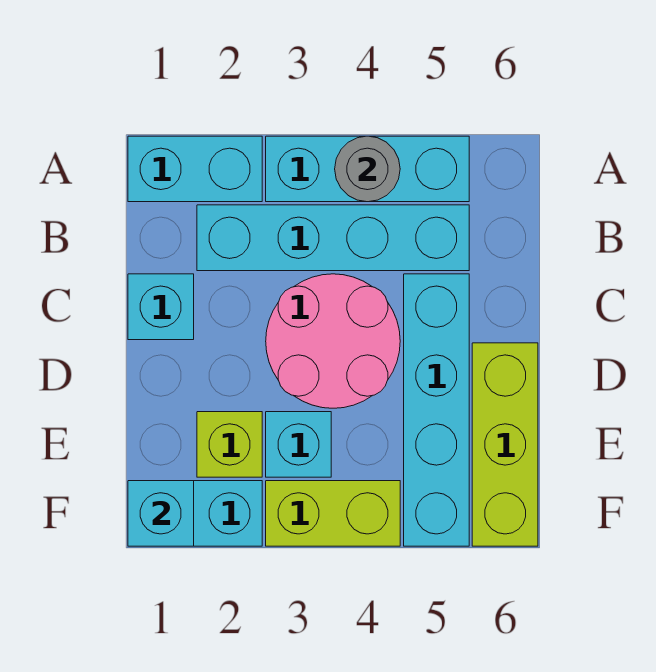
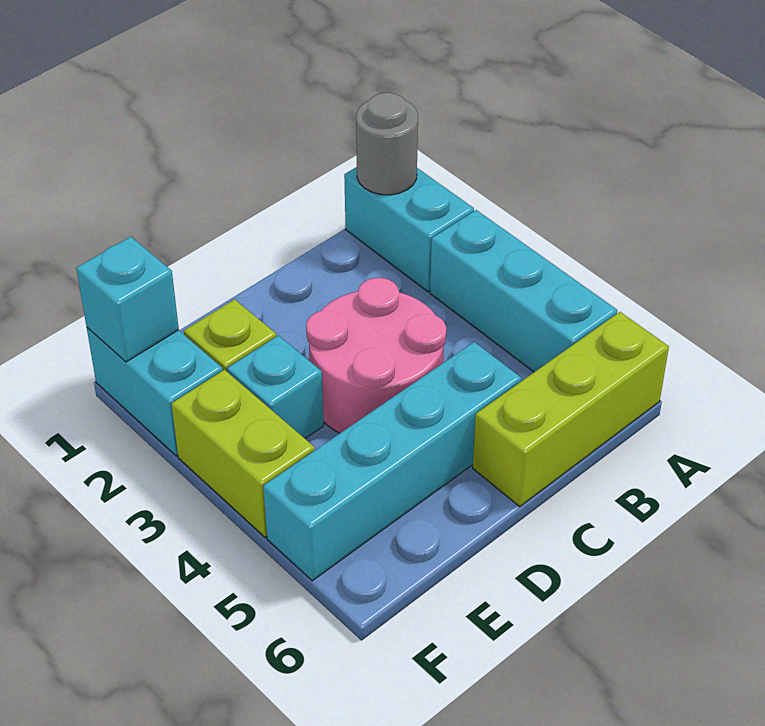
grey 1x1 round brick [335,136,400,202] -> grey 1x1 round brick moved to [356,93,418,195]
cyan 1x4 brick [197,205,469,271] -> none
cyan 1x1 brick [128,274,194,340] -> none
lime 1x3 brick [472,343,538,546] -> lime 1x3 brick moved to [473,312,669,507]

